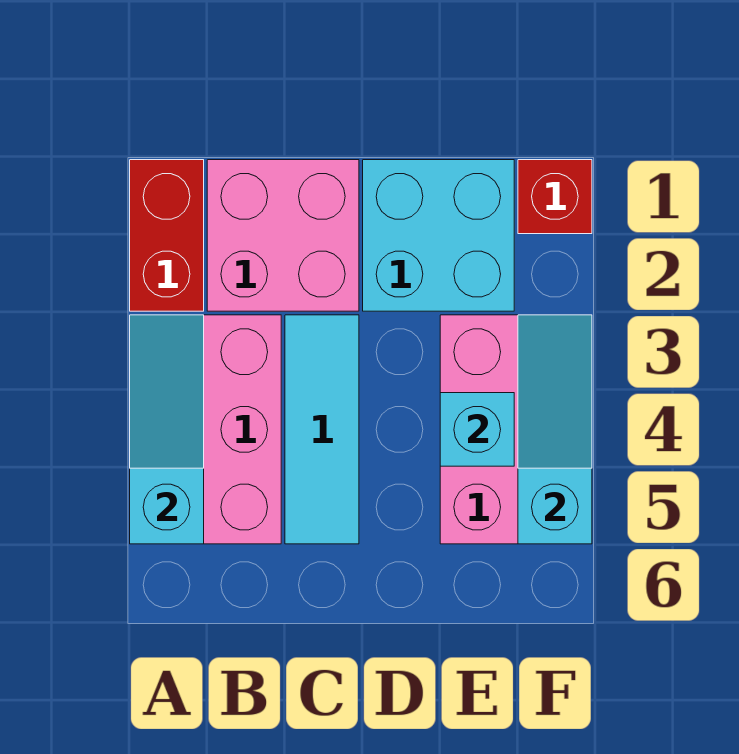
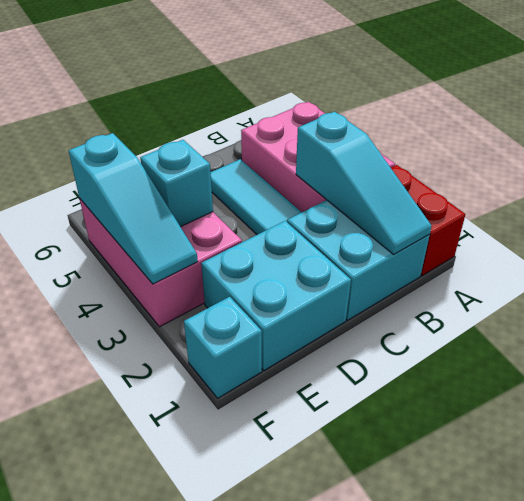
cyan 1x3 slope [130,315,204,544] -> cyan 1x3 slope moved to [296,112,432,254]
pink 2x2 brick [207,160,359,311] -> cyan 2x2 brick [287,200,430,320]
red 1x1 brick [518,160,592,234] -> cyan 1x1 brick [184,297,262,398]

